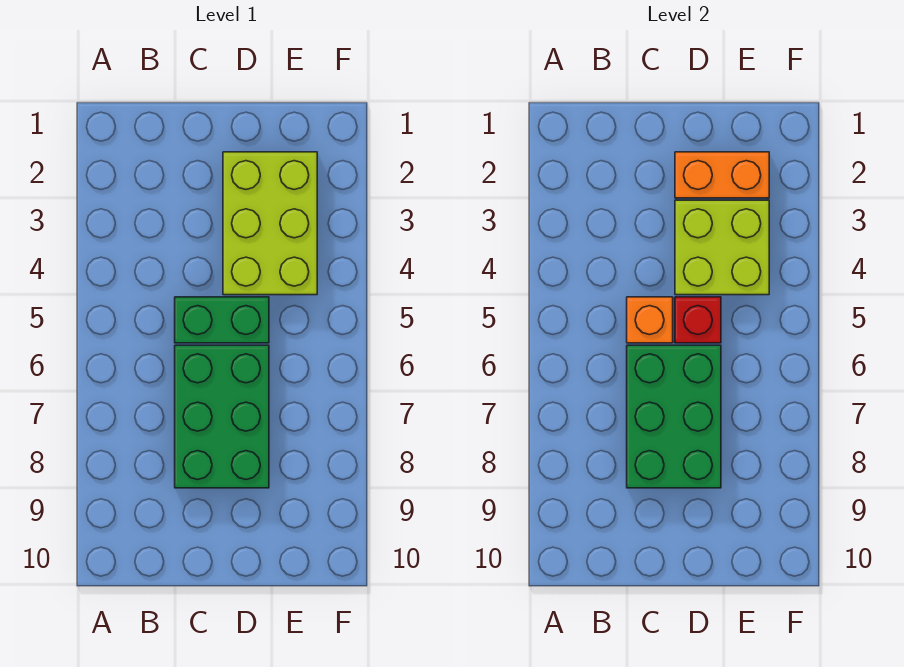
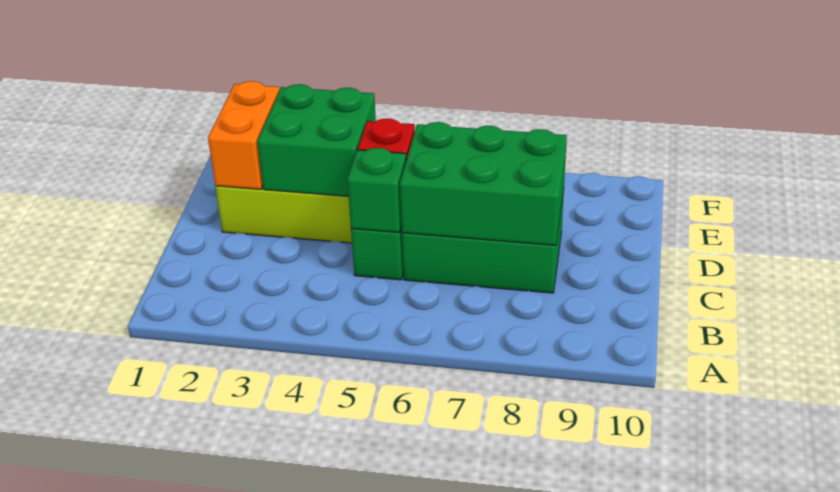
orange 1x1 brick [627,297,673,343] -> green 1x1 brick [347,148,406,233]
lime 2x2 brick [675,200,769,295] -> green 2x2 brick [257,84,376,196]

